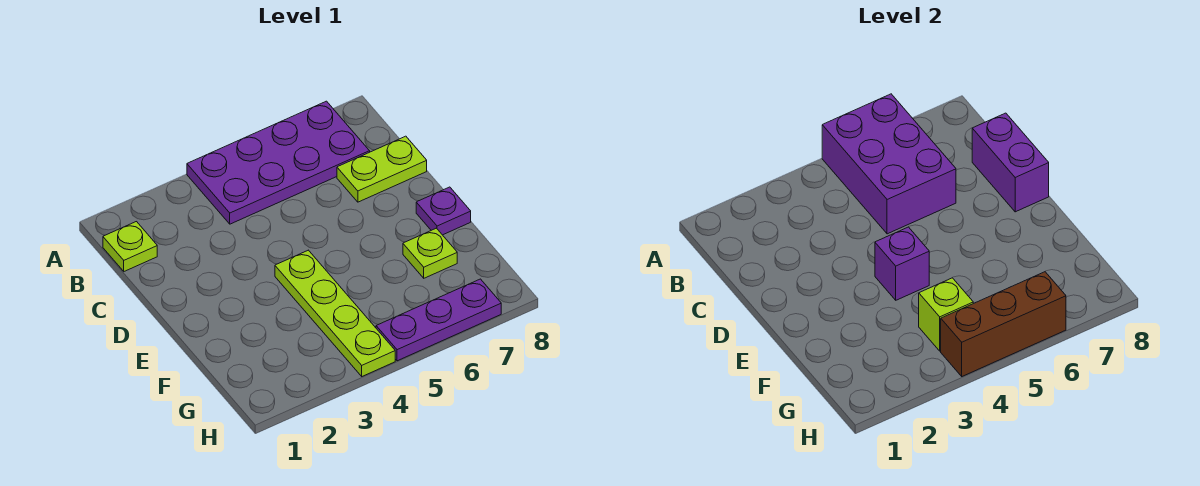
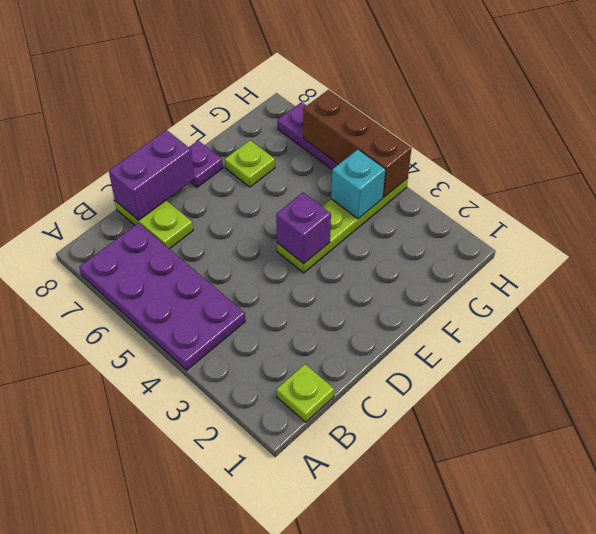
purple 2x3 brick [822,94,956,234] -> none
lime 1x1 brick [919,278,973,351] -> cyan 1x1 brick [331,149,386,219]

